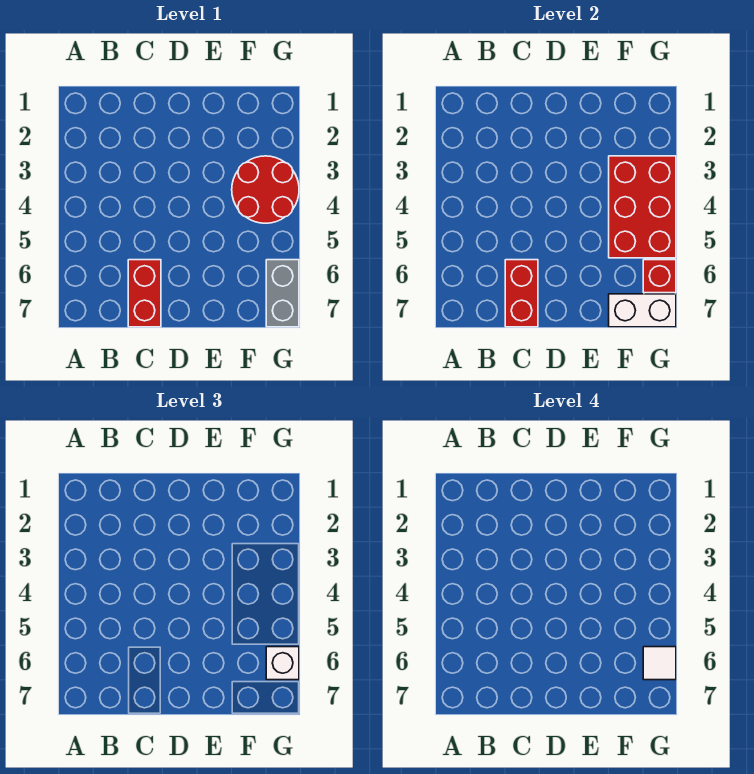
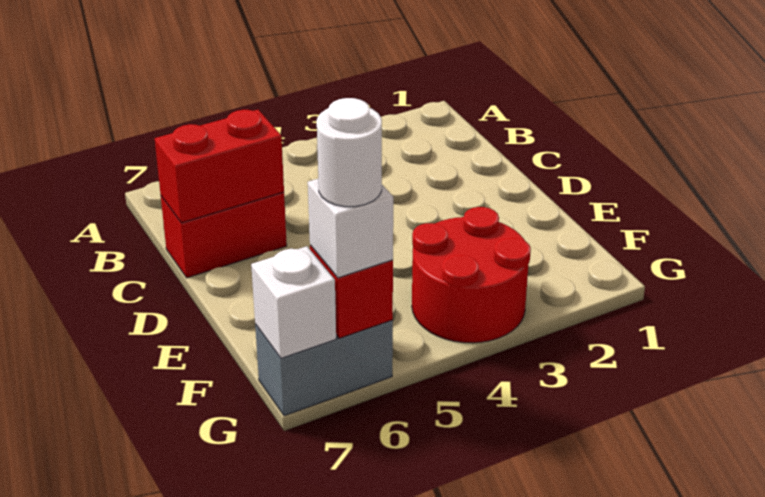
red 2x3 brick [609,156,676,258] -> none
white 1x2 brick [609,294,676,327] -> white 1x1 brick [251,246,336,358]
white 1x1 tile [643,647,676,680] -> white 1x1 round brick [317,98,382,207]

